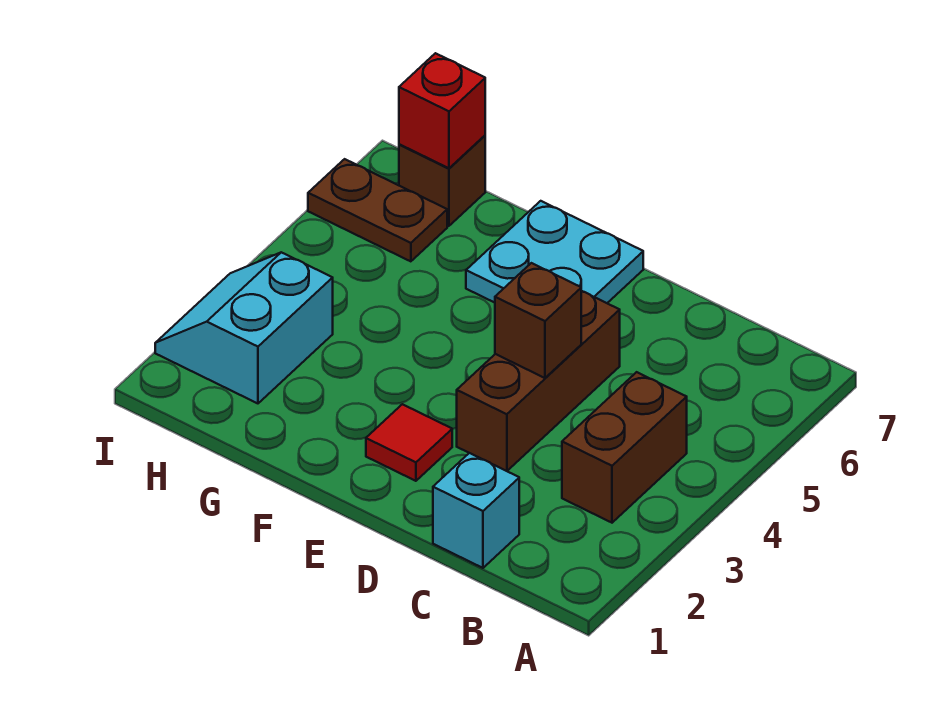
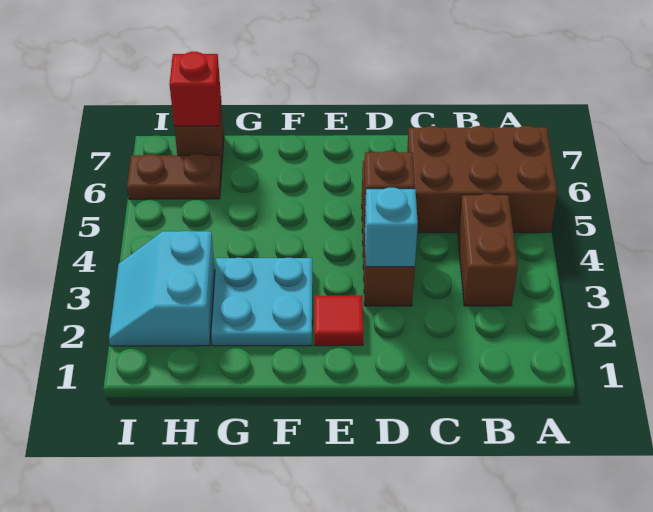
none -> brown 2x3 brick [407,126,557,233]
cyan 1x1 brick [433,453,519,568] -> cyan 1x1 brick moved to [365,188,418,267]
cyan 2x2 plate [466,201,643,303] -> cyan 2x2 plate moved to [211,258,312,346]

